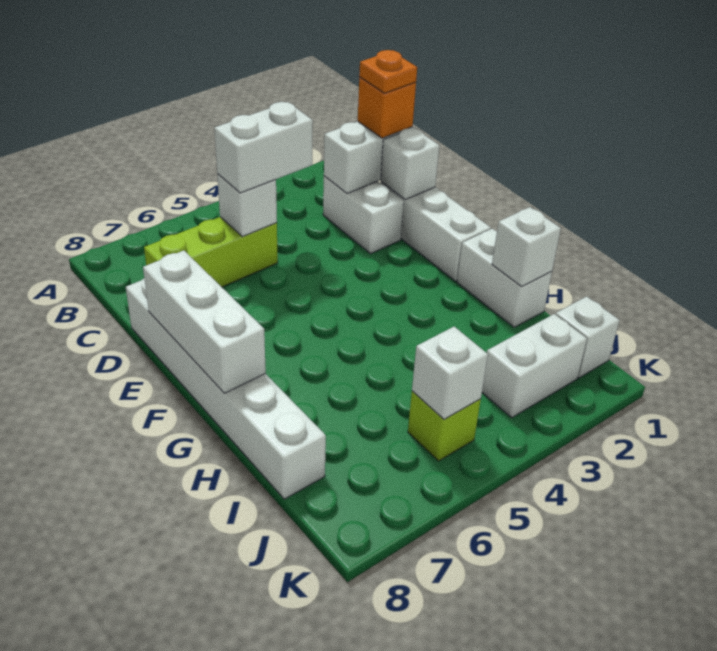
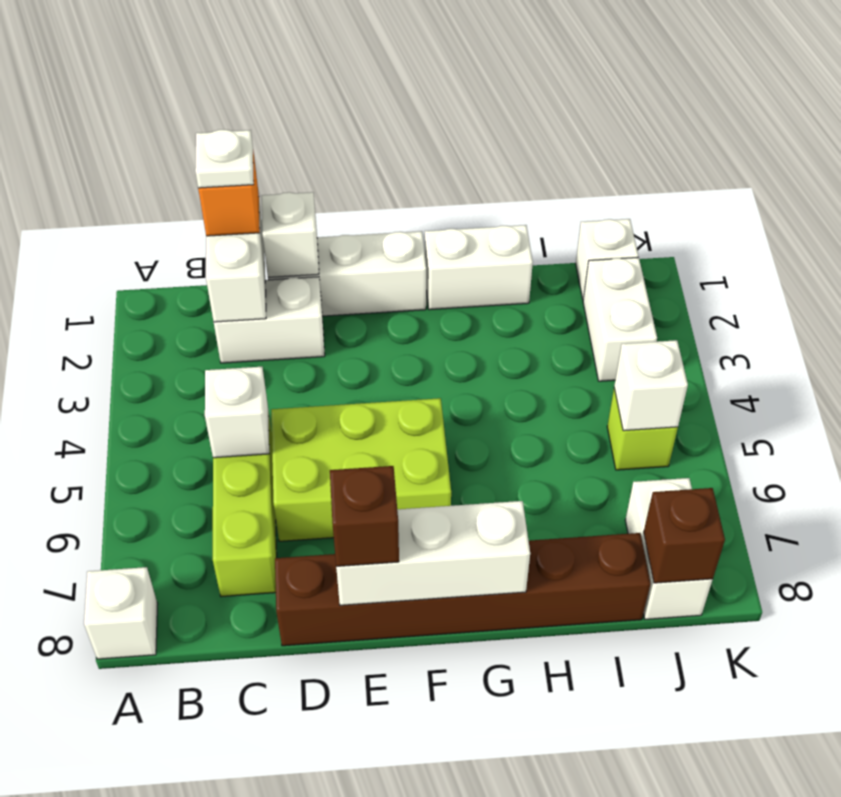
orange 1x1 plate [359,50,417,93] -> white 1x1 plate [195,130,254,188]
white 1x2 brick [214,102,313,193] -> white 1x2 brick moved to [625,478,713,619]
none -> lime 2x3 brick [271,398,451,541]
white 1x6 brick [126,278,326,499] -> brown 1x6 brick [275,533,651,646]
none -> brown 1x1 brick [330,466,399,566]
white 1x1 brick [492,207,561,286] -> white 1x1 brick moved to [84,567,158,659]
none -> brown 1x1 brick [644,488,725,583]

